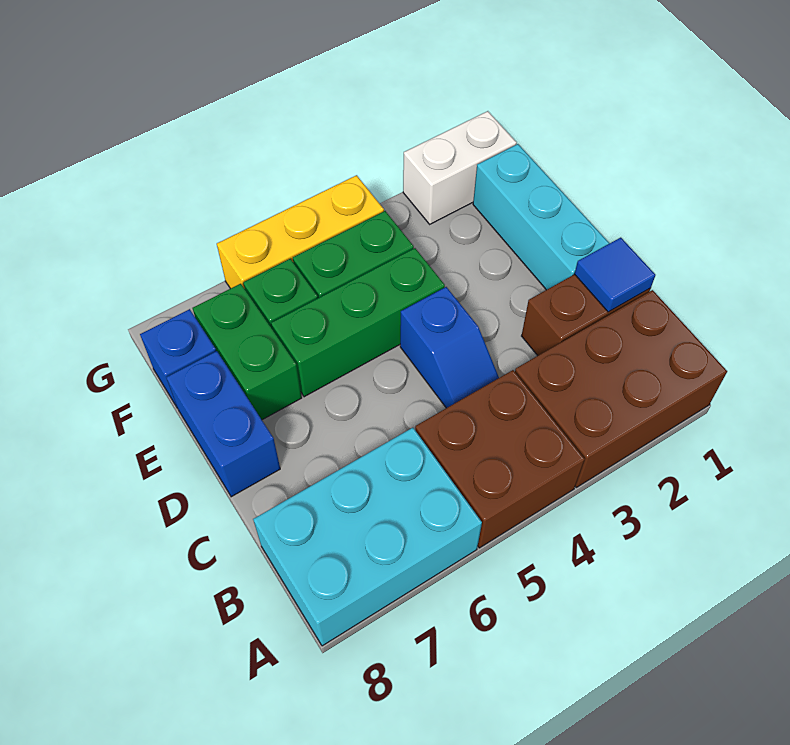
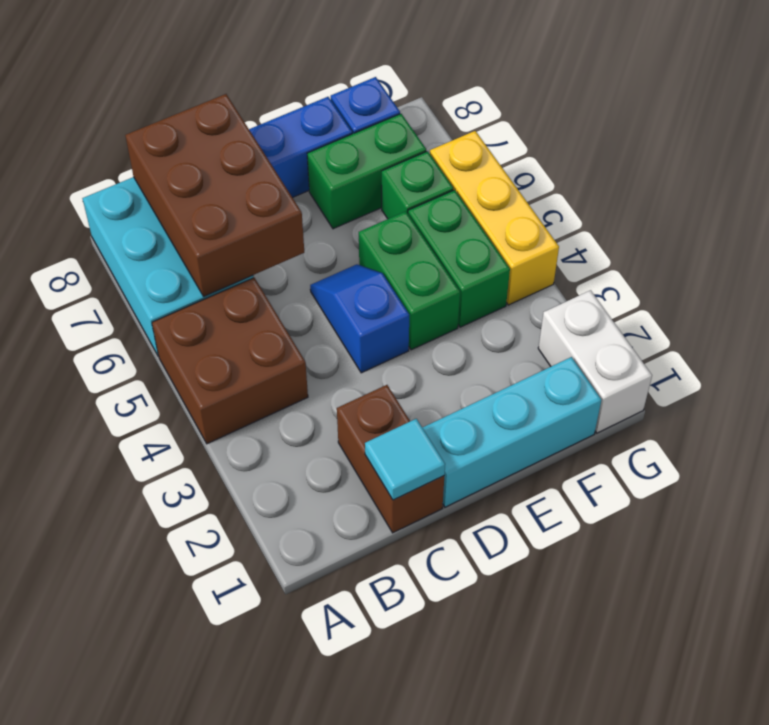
brown 2x3 brick [515,290,727,487] -> brown 2x3 brick moved to [125,94,304,296]
blue 1x1 tile [575,238,655,312] -> cyan 1x1 tile [365,419,445,500]
blue 1x2 slope [400,287,499,408] -> blue 1x2 slope turned to [310,264,409,373]
green 1x3 brick [271,248,445,397] -> green 1x2 brick [359,211,460,350]

